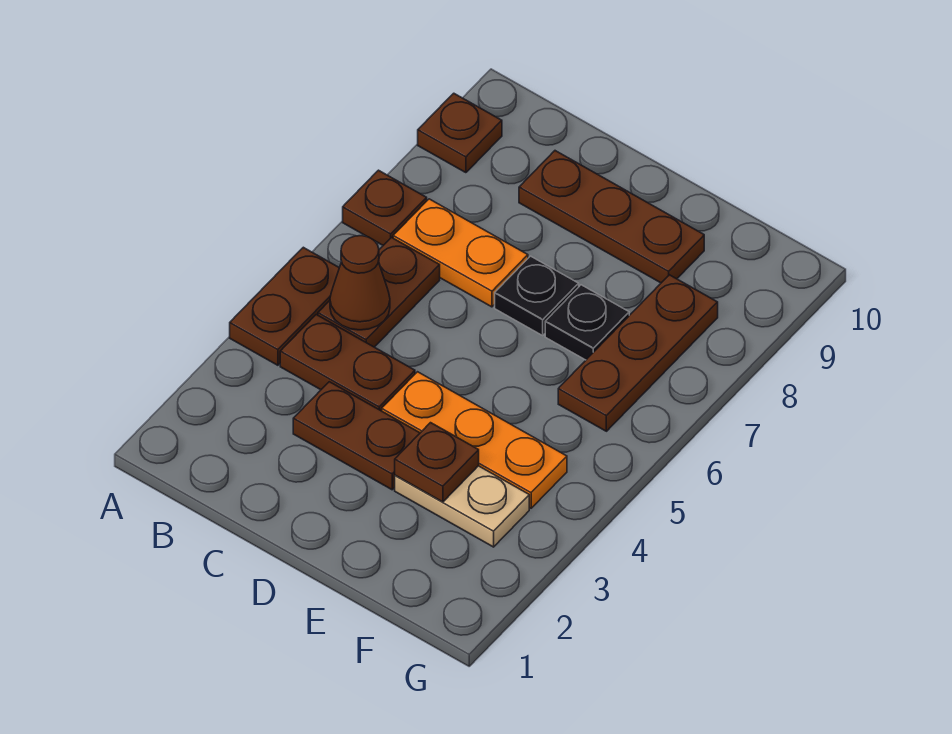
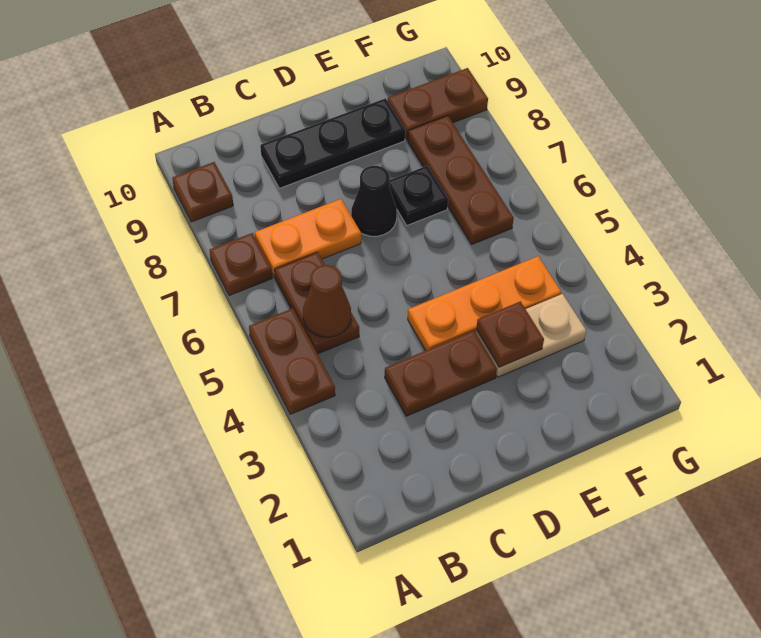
brown 1x2 plate [280,315,415,411] -> brown 1x2 plate moved to [388,68,488,140]
brown 1x3 plate [519,151,704,283] -> black 1x3 plate [260,98,405,188]
black 1x1 plate [495,256,579,335] -> black 1x1 cone [351,166,397,236]

